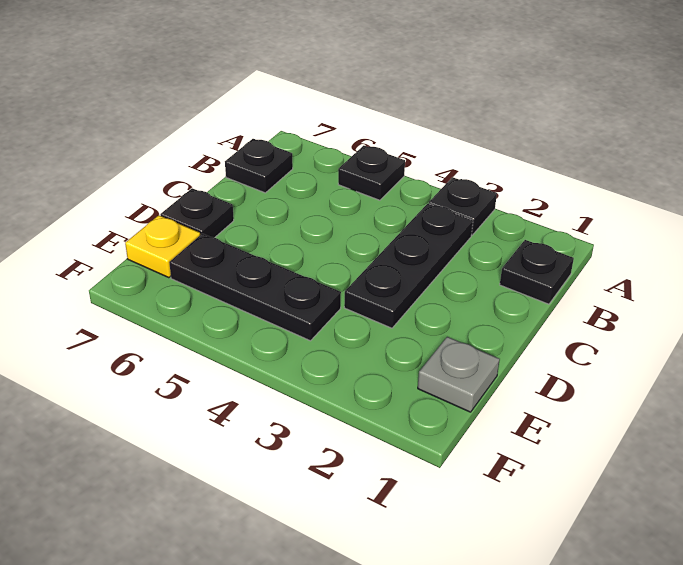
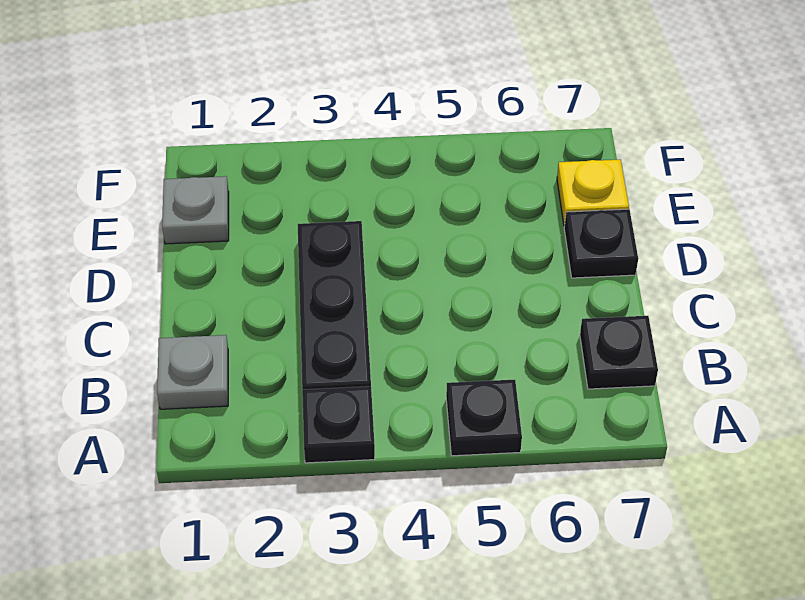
black 1x1 plate [500,240,574,304] -> grey 1x1 plate [157,335,228,409]
black 1x3 plate [169,234,341,341] -> none

